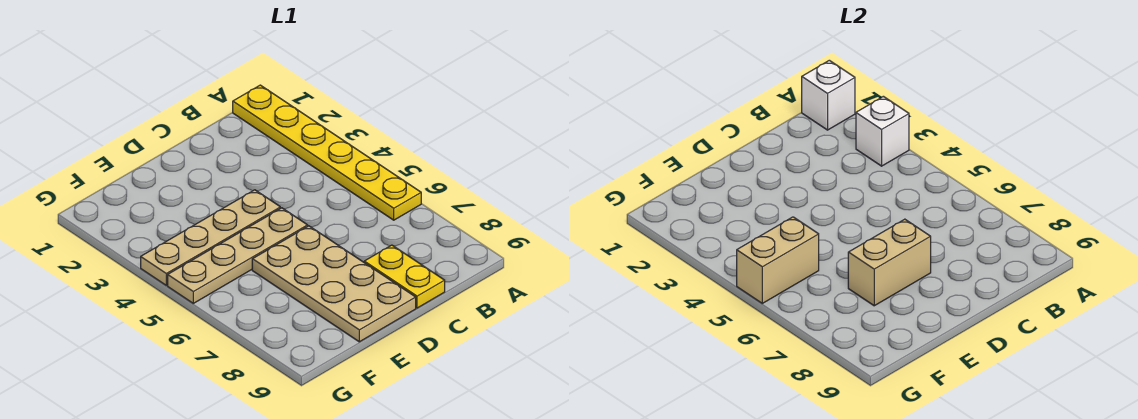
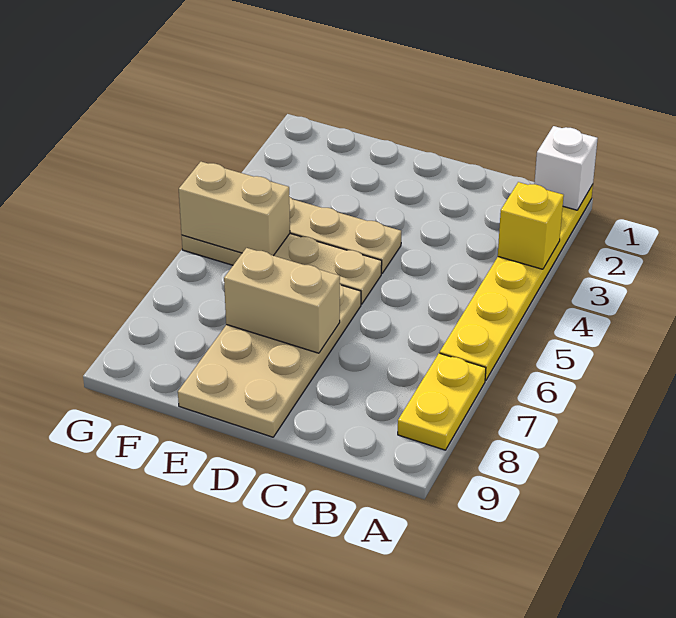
white 1x1 brick [856,96,909,166] -> yellow 1x1 brick [498,182,564,269]
yellow 1x2 plate [364,245,445,308] -> yellow 1x2 plate moved to [398,353,486,450]

